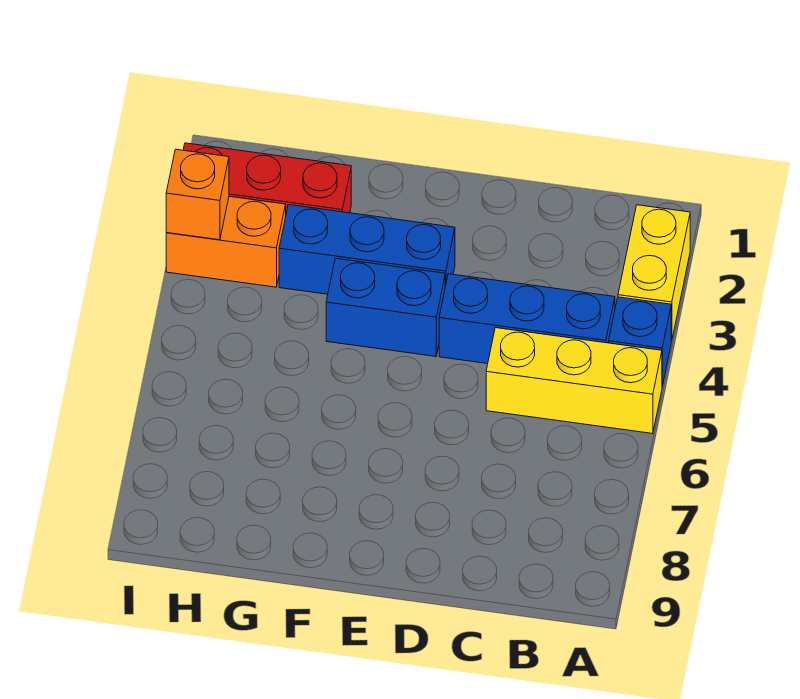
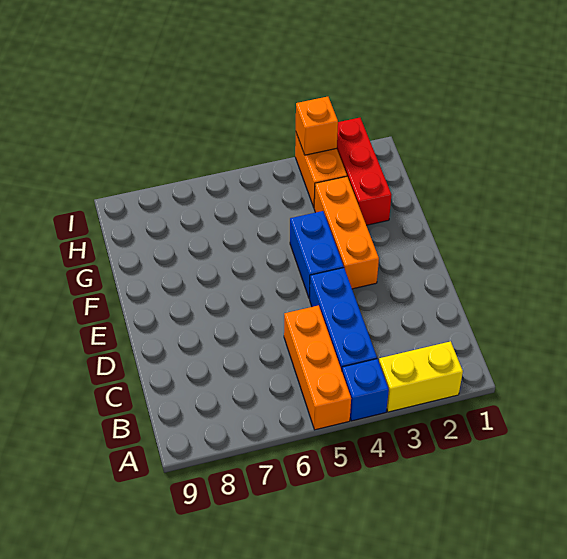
yellow 1x3 brick [486,328,662,434] -> orange 1x3 brick [284,305,351,430]
blue 1x3 brick [279,205,455,294] -> orange 1x3 brick [314,177,379,289]

